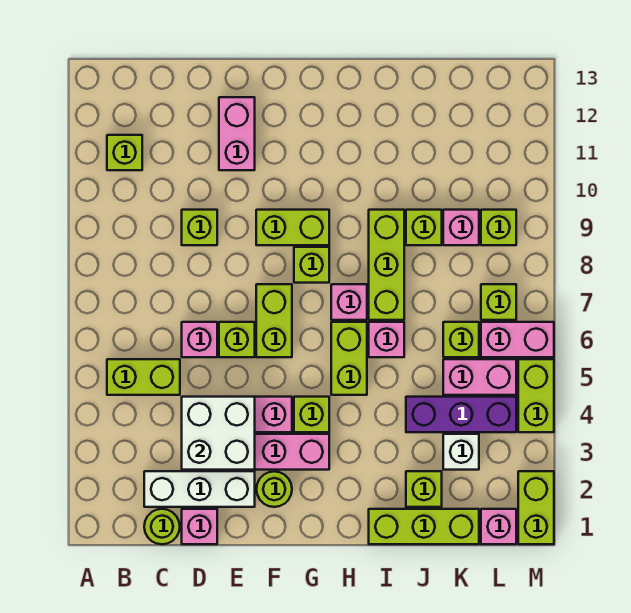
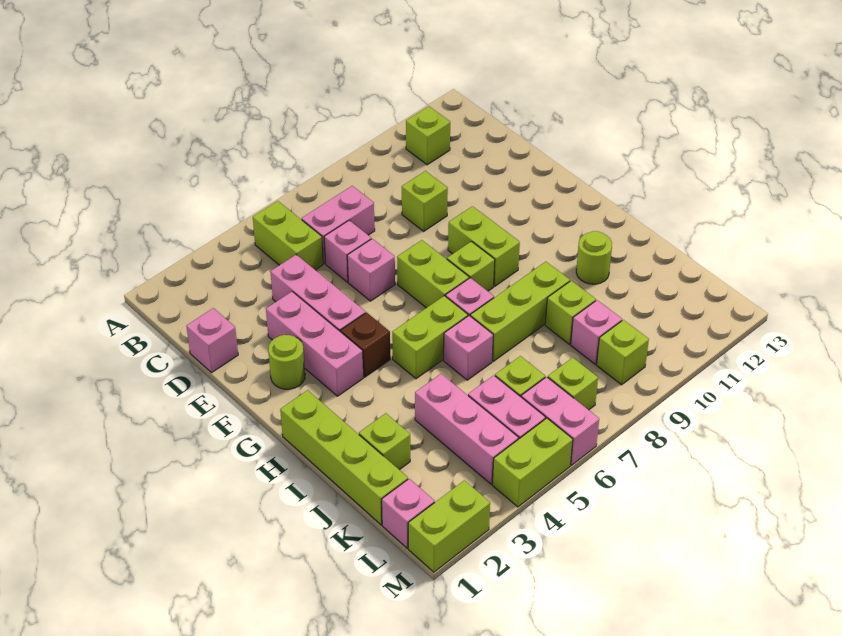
lime 1x1 round brick [144,509,180,544] -> lime 1x1 round brick moved to [576,231,612,284]
white 1x3 brick [144,471,255,507] -> none
white 2x2 brick [182,397,255,470] -> none
lime 1x1 brick [219,322,255,357] -> pink 1x1 brick [347,239,395,301]
pink 1x2 brick [219,97,255,170] -> pink 1x2 brick moved to [302,186,375,263]
lime 1x2 brick [256,284,292,357] -> lime 1x2 brick turned to [397,240,469,308]
lime 1x1 brick [294,397,329,432] -> brown 1x1 brick [341,312,390,377]
lime 1x3 brick [369,509,479,544] -> lime 1x4 brick [280,390,408,525]
purple 1x3 brick [406,397,516,432] -> pink 1x3 brick [415,374,518,484]
white 1x1 brick [443,434,479,470] -> none

